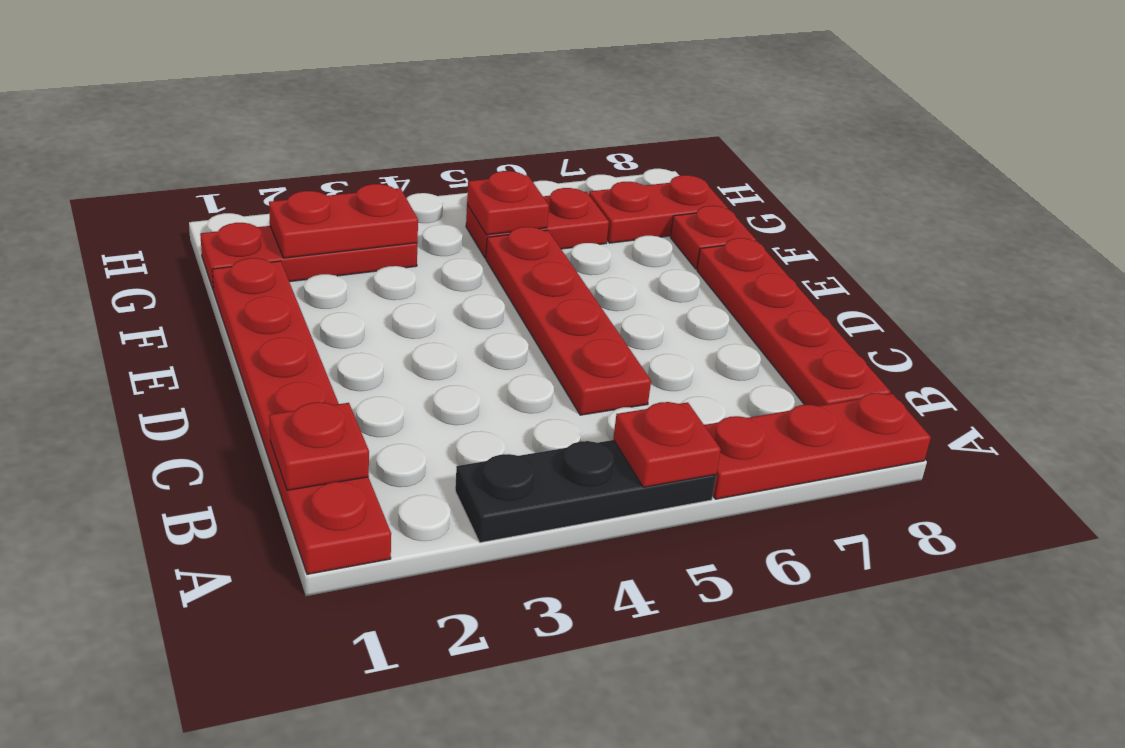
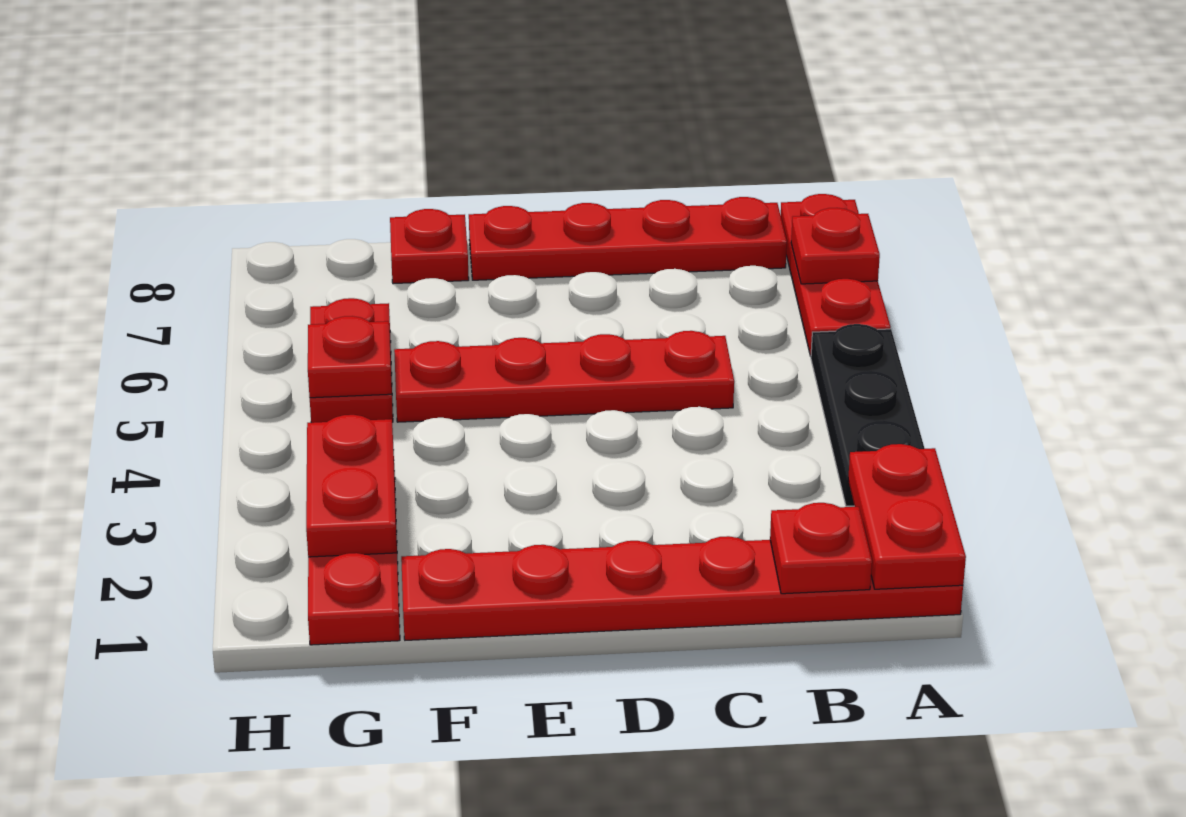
red 1x1 plate [613,402,721,487] -> red 1x1 plate moved to [791,208,880,284]
red 1x2 plate [589,175,728,243] -> red 1x2 plate moved to [848,444,966,589]

